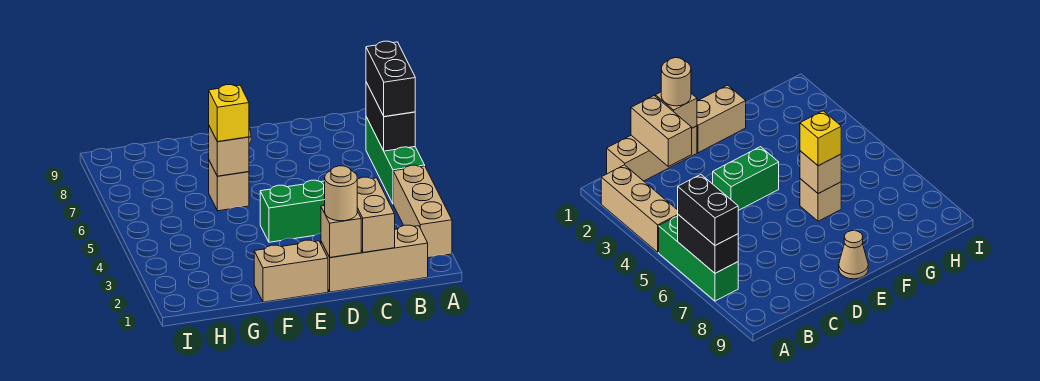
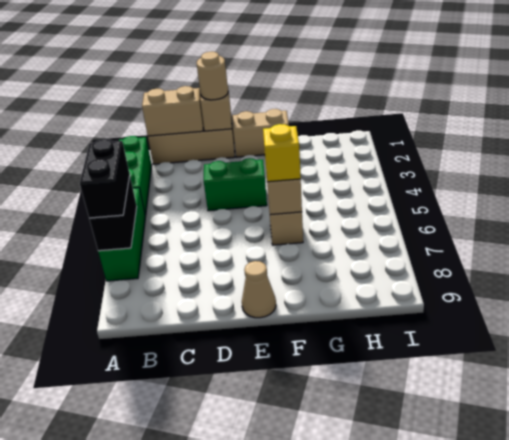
tan 1x3 brick [393,165,452,258] -> green 1x3 brick [119,136,152,216]
tan 1x2 brick [357,177,395,253] -> tan 1x2 brick turned to [142,86,203,136]

